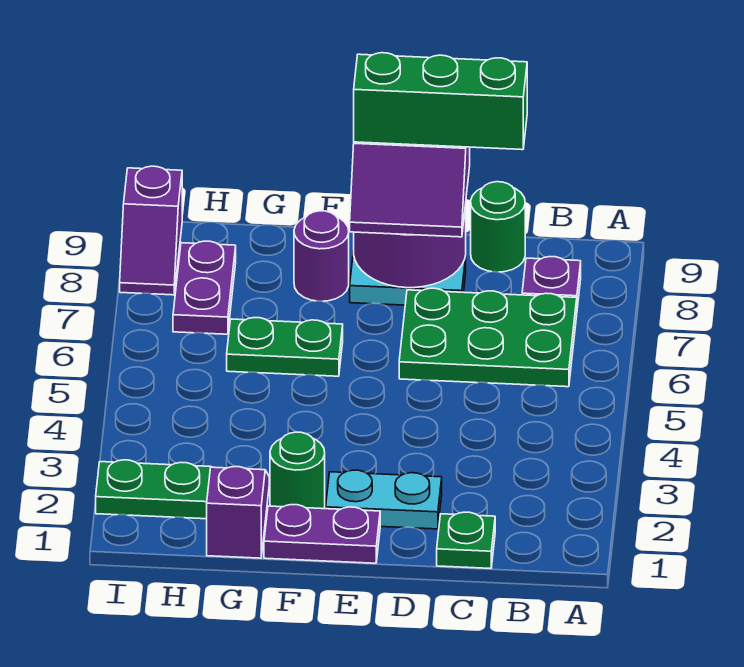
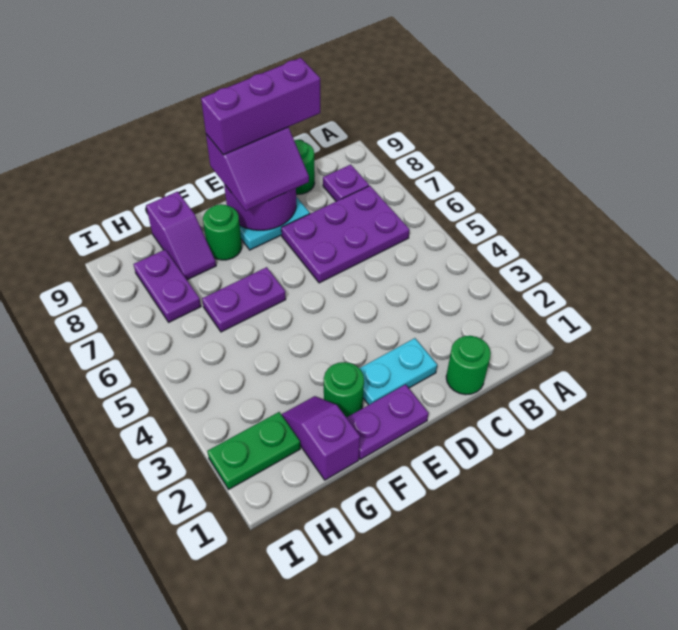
green 2x3 plate [399,288,577,387] -> purple 2x3 plate [281,186,410,283]
green 1x1 plate [437,512,495,569] -> green 1x1 round brick [446,336,491,395]
green 1x3 brick [354,53,527,150] -> purple 1x3 brick [201,58,320,155]
green 1x2 plate [227,318,343,376] -> purple 1x2 plate [202,267,286,332]
purple 1x1 round brick [294,211,349,301] -> green 1x1 round brick [203,204,242,260]
purple 1x2 slope [120,166,182,295] -> purple 1x2 slope moved to [146,192,216,280]

